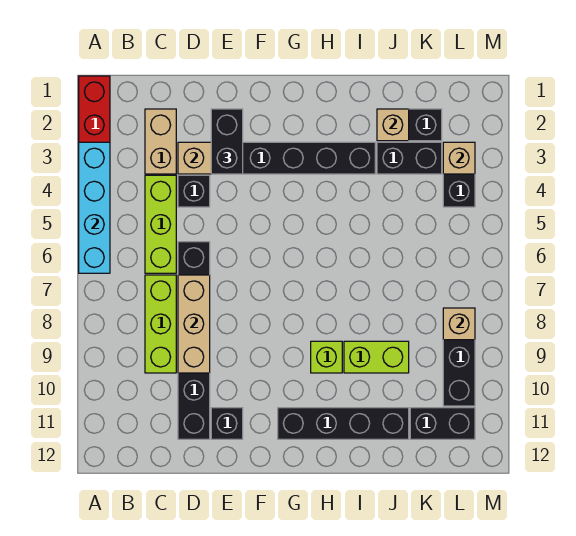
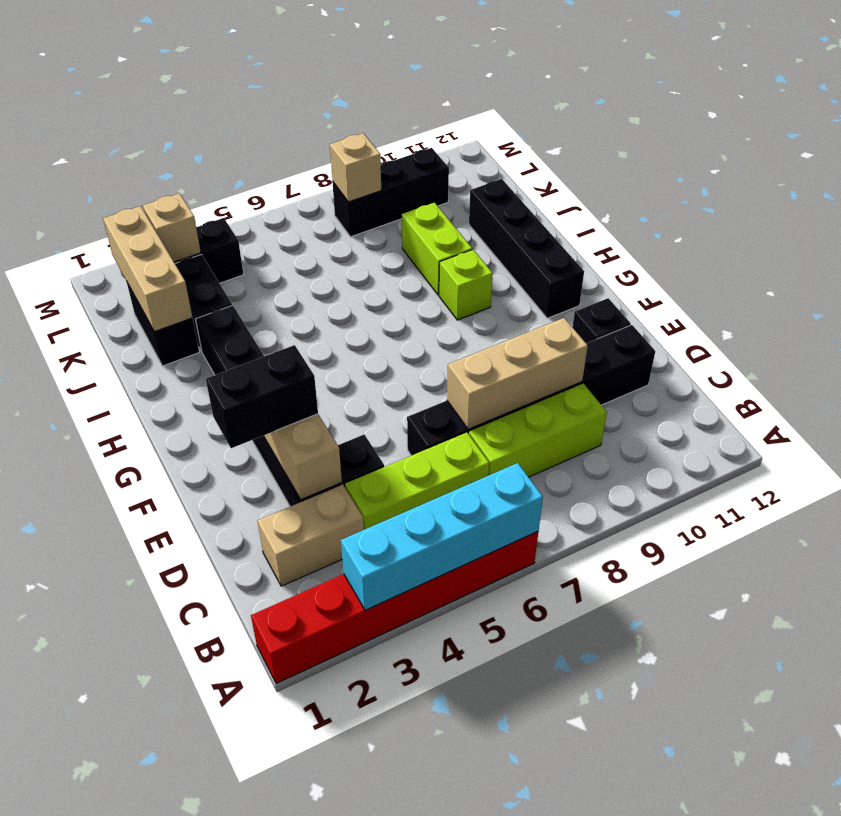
tan 1x1 brick [377,109,409,141] -> tan 1x3 brick [103,206,193,331]
black 1x2 brick [410,408,475,439] -> none

